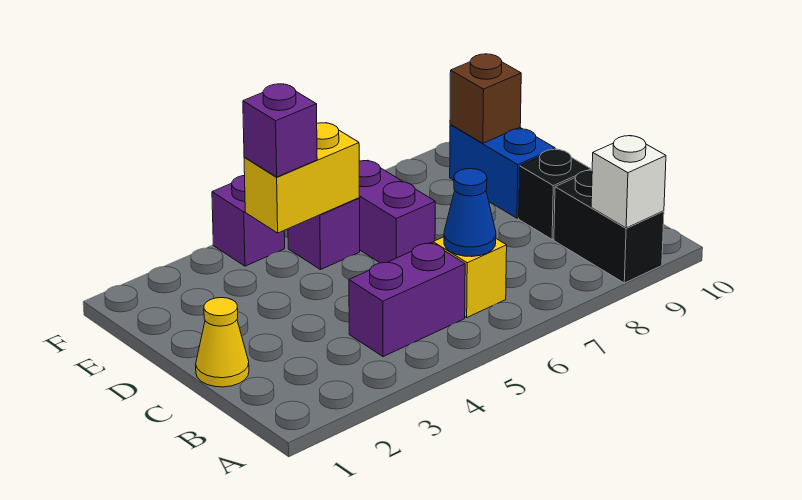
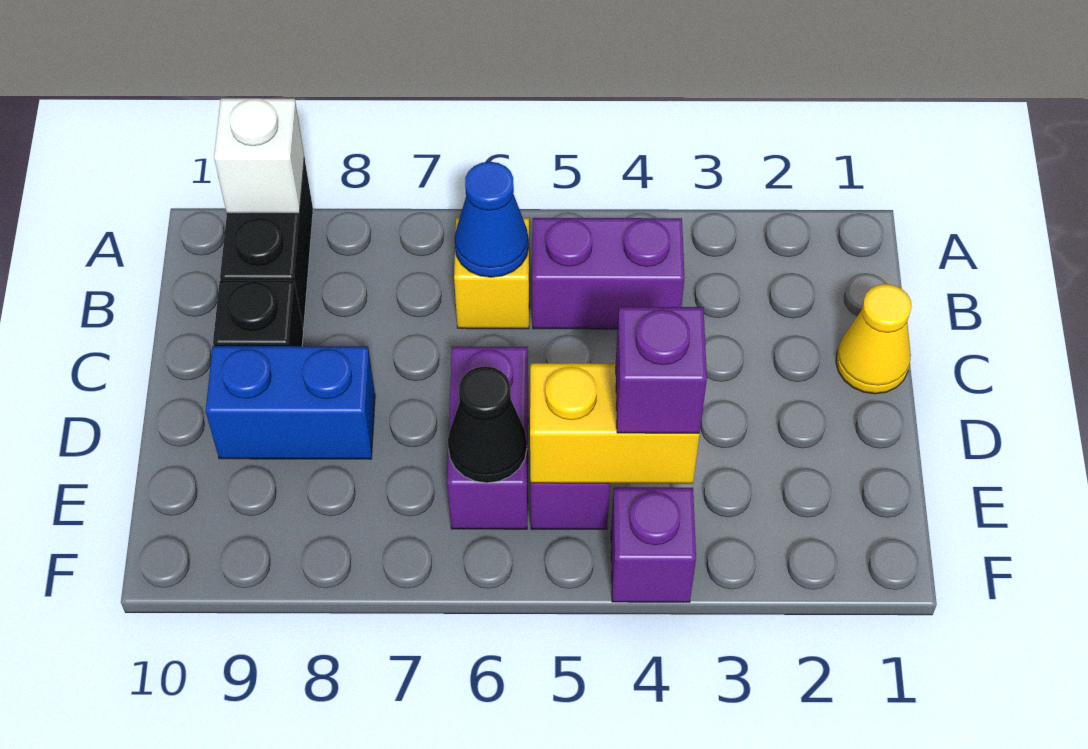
blue 1x2 brick [450,125,555,218] -> blue 1x2 brick turned to [206,346,375,459]
none -> black 1x1 cone [448,366,527,483]
brown 1x1 brick [450,54,521,143] -> none

